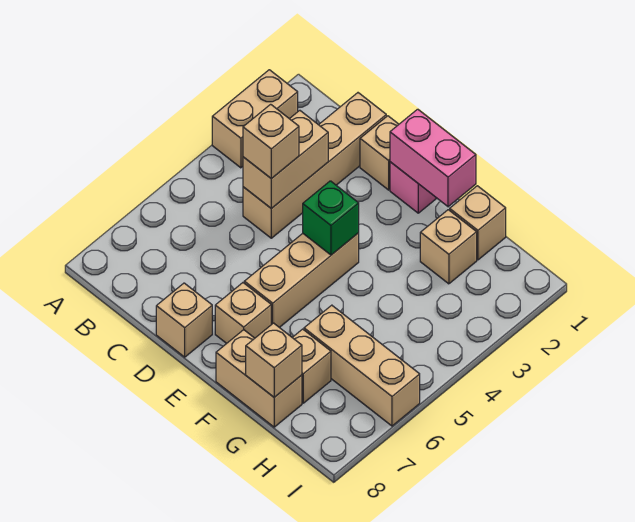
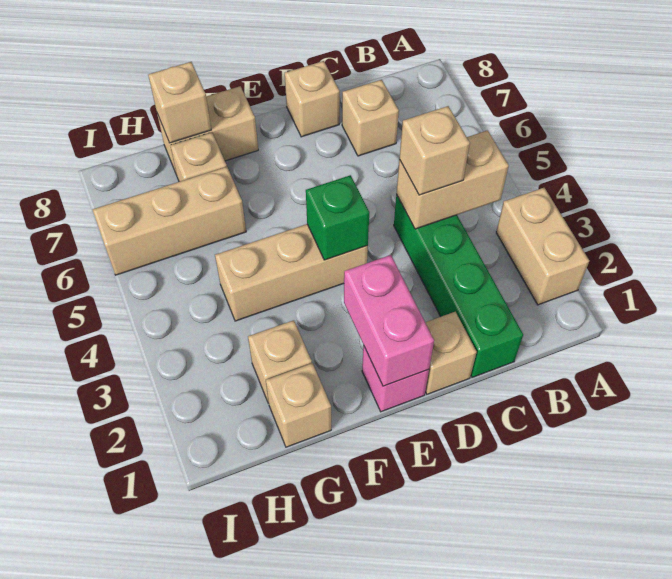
tan 1x4 brick [243,93,386,238] -> green 1x4 brick [394,195,523,377]
tan 1x2 brick [243,110,328,209] -> tan 1x2 brick turned to [396,131,509,229]
pink 1x2 brick [390,109,476,207] -> pink 1x2 brick turned to [344,255,434,386]
tan 1x3 brick [244,233,359,327] -> tan 1x3 brick turned to [215,224,368,321]
tan 1x1 brick [215,283,271,343] -> tan 1x1 brick moved to [342,80,399,156]

